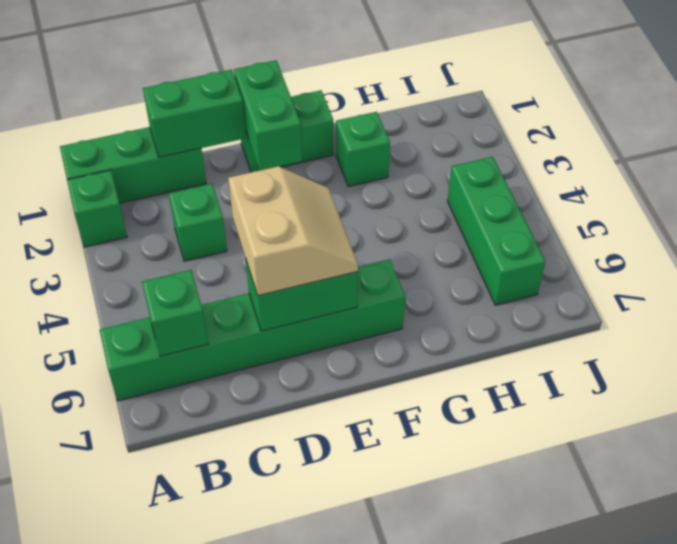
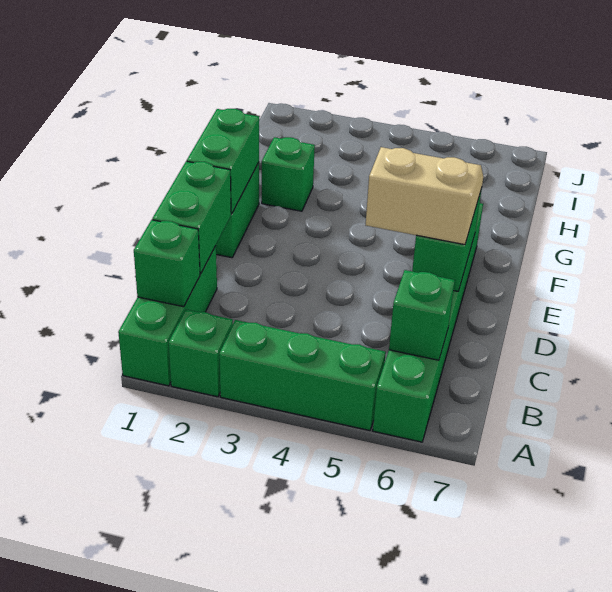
green 1x1 brick [169,184,227,261] -> green 1x1 brick moved to [134,220,200,307]
green 1x2 brick [234,60,302,171] -> green 1x2 brick turned to [187,109,259,214]
green 1x3 brick [448,157,545,305] -> green 1x3 brick moved to [219,320,386,431]

